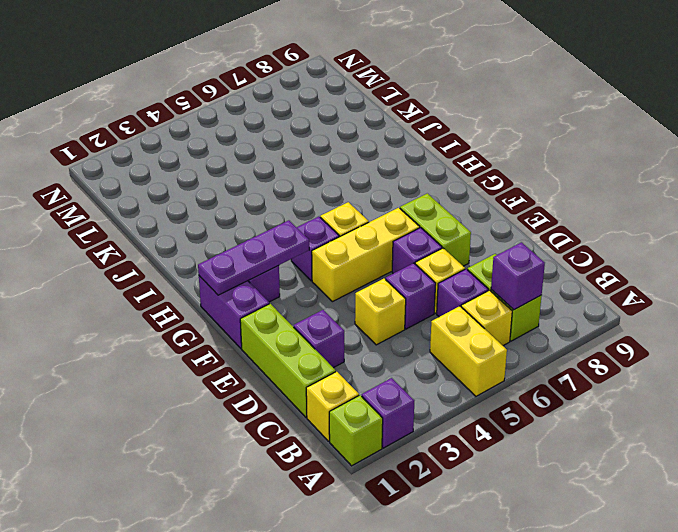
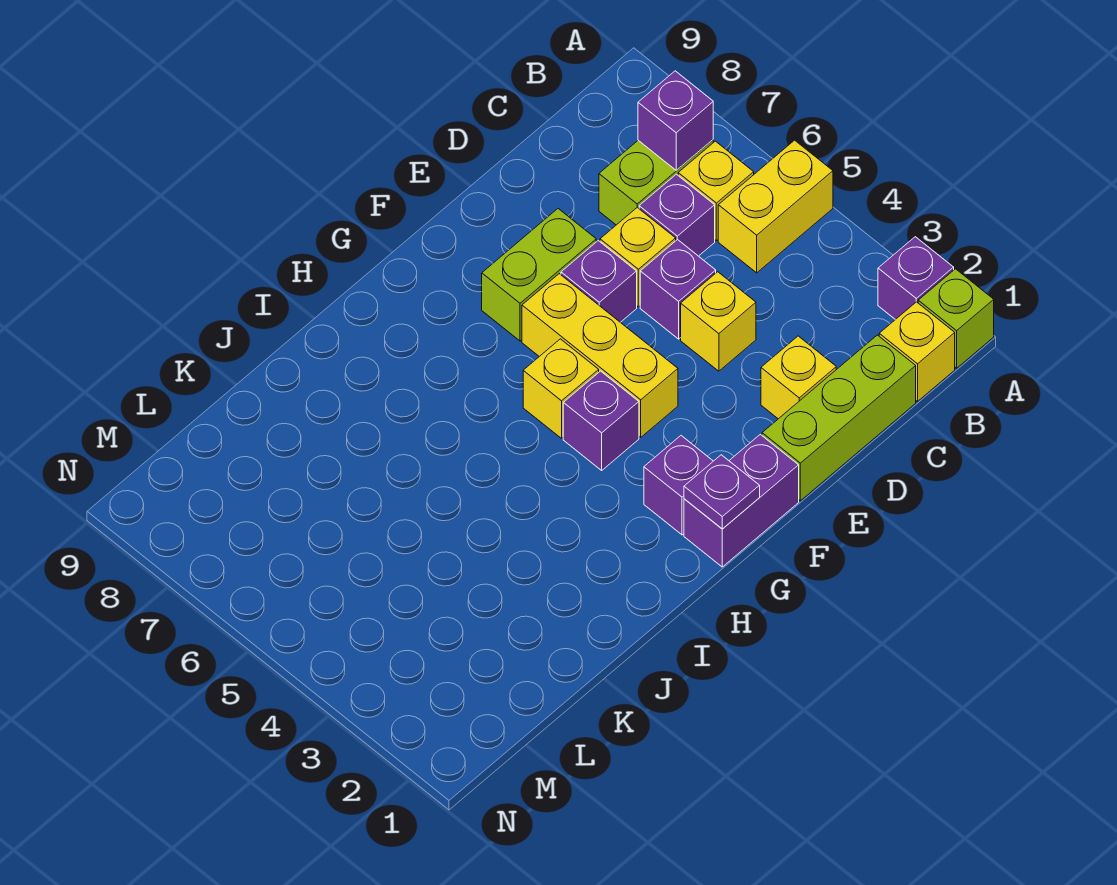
purple 1x1 brick [294,310,344,368] -> yellow 1x1 brick [761,336,836,419]
purple 1x3 plate [198,220,309,295] -> purple 1x1 plate [684,455,760,529]

